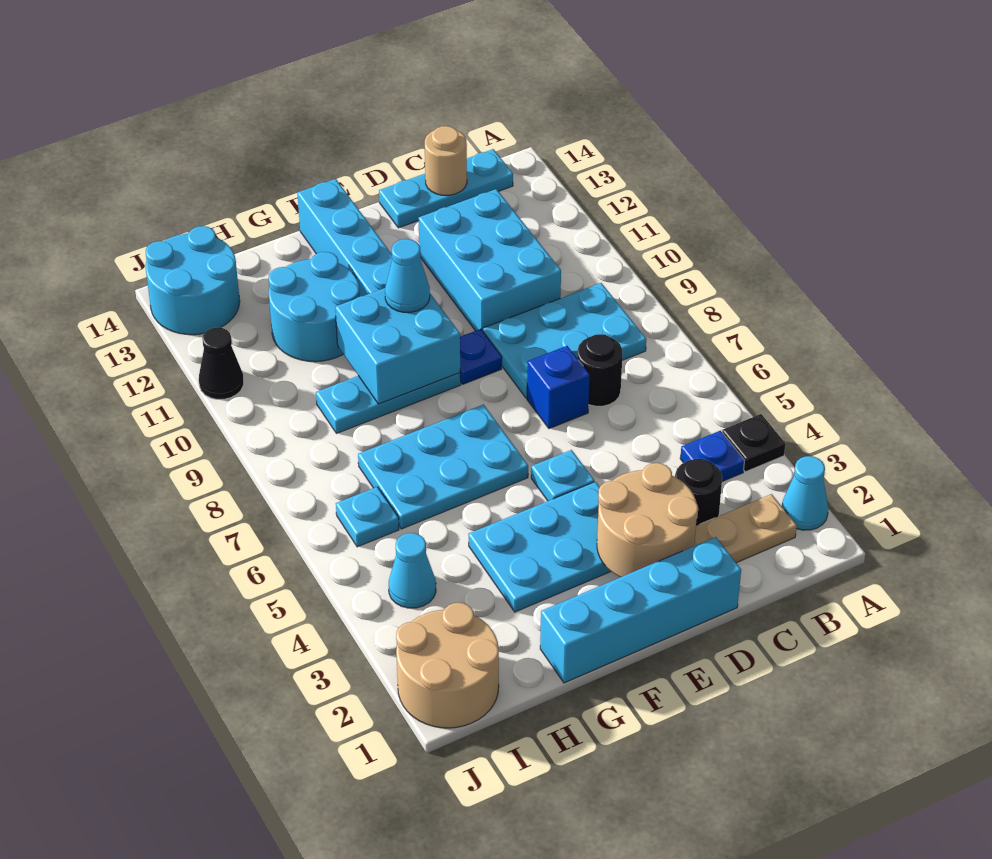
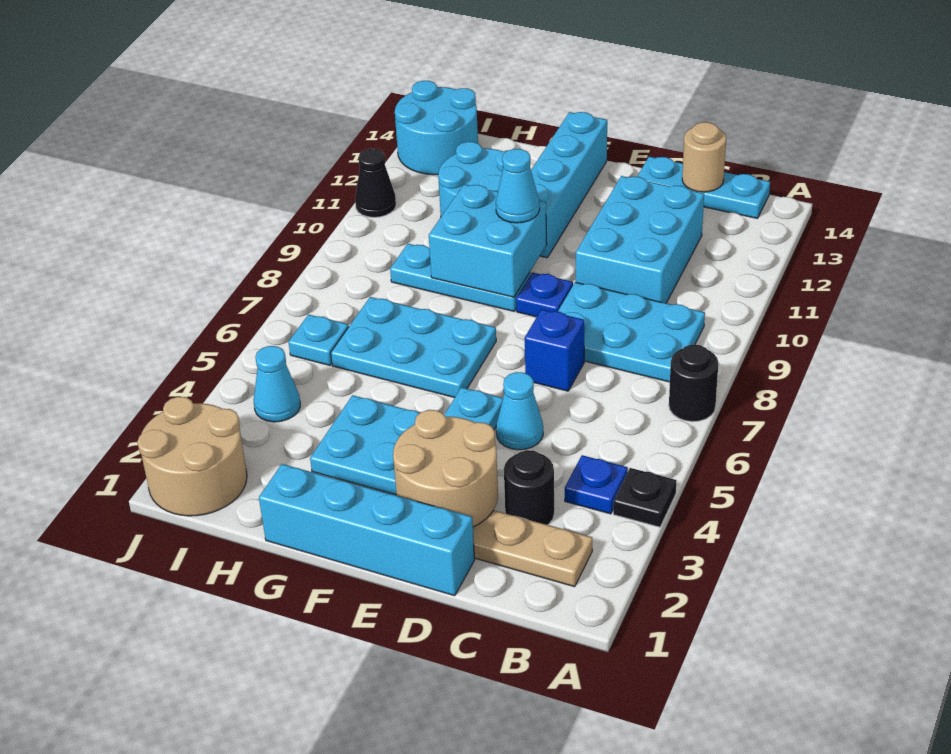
cyan 1x1 cone [782,456,828,530] -> cyan 1x1 cone moved to [496,372,543,450]
black 1x1 round brick [577,334,623,406] -> black 1x1 round brick moved to [669,345,718,422]

